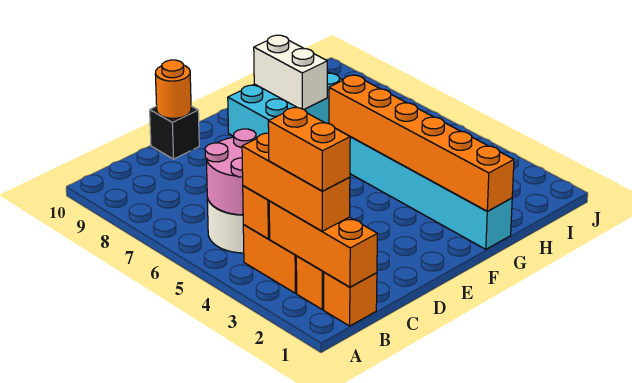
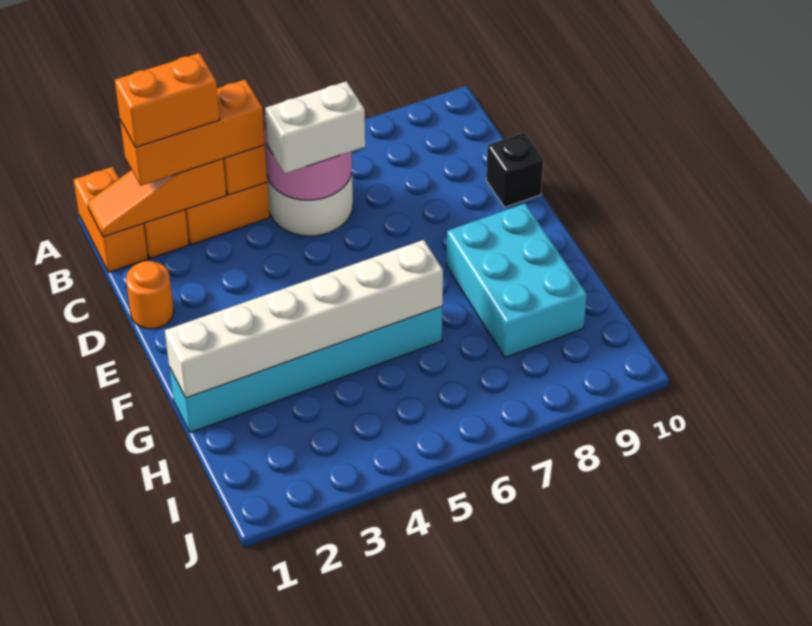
orange 1x1 brick [324,272,377,326] -> orange 1x2 brick [74,167,148,272]
orange 1x3 brick [269,201,377,287] -> orange 1x3 slope [87,159,226,237]
orange 1x1 round brick [155,60,191,118] -> orange 1x1 round brick moved to [126,261,174,329]
orange 1x6 brick [329,75,514,211] -> white 1x6 brick [165,240,443,398]
white 1x2 brick [254,35,327,109] -> white 1x2 brick moved to [265,81,365,174]

